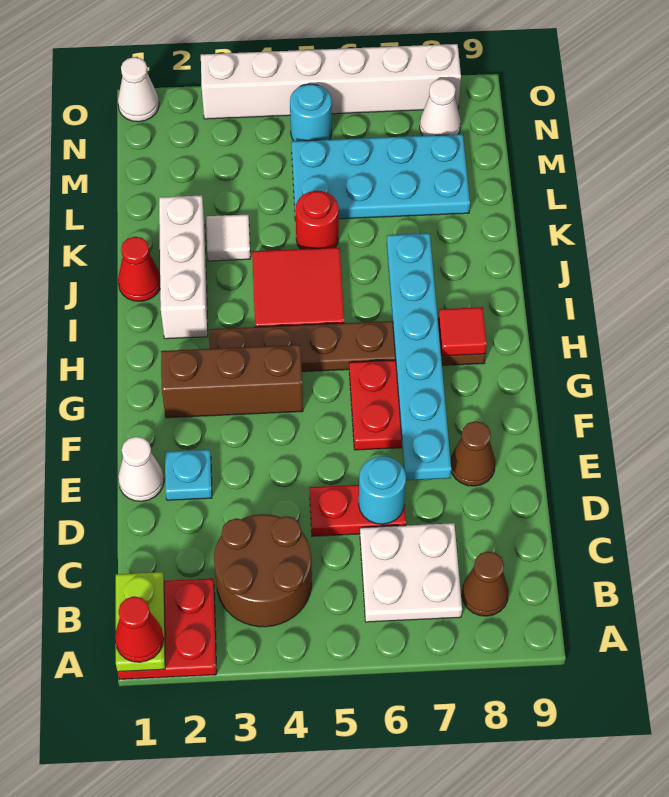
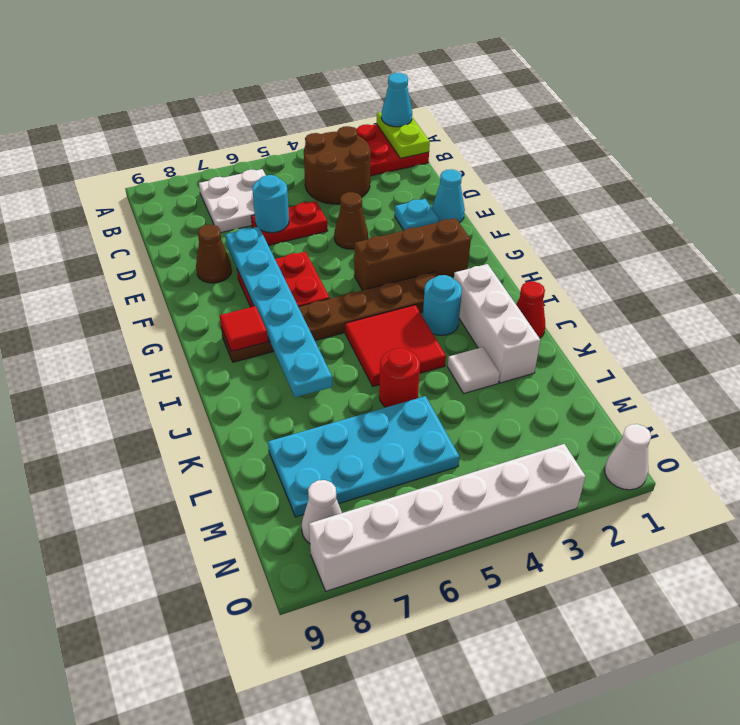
red 1x1 cone [115,596,164,662] -> cyan 1x1 cone [381,73,412,127]
brown 1x1 cone [462,552,509,616] -> brown 1x1 cone moved to [334,192,368,249]
white 1x1 cone [118,437,164,501] -> cyan 1x1 cone [432,169,465,223]
cyan 1x1 round brick [290,84,332,141] -> cyan 1x1 round brick moved to [423,275,462,335]

